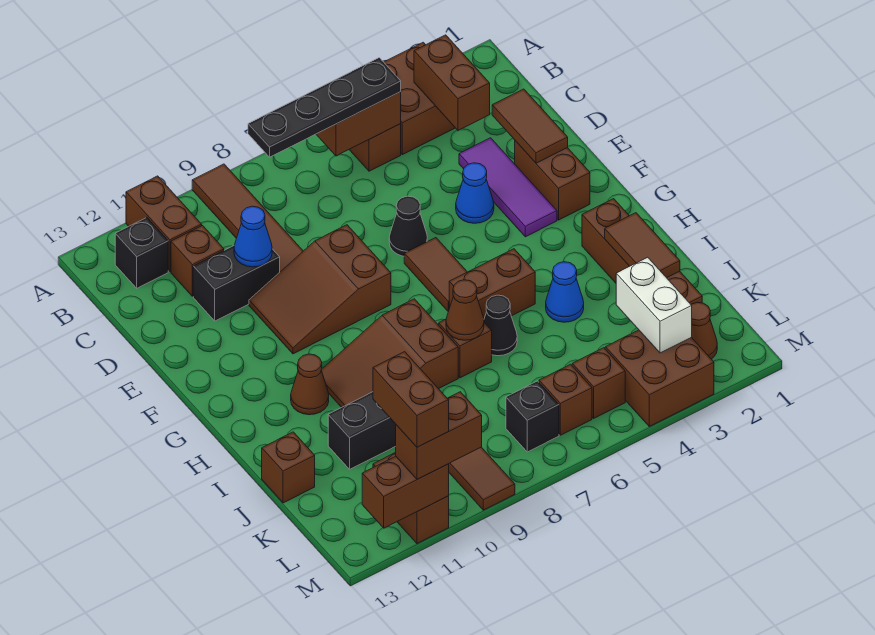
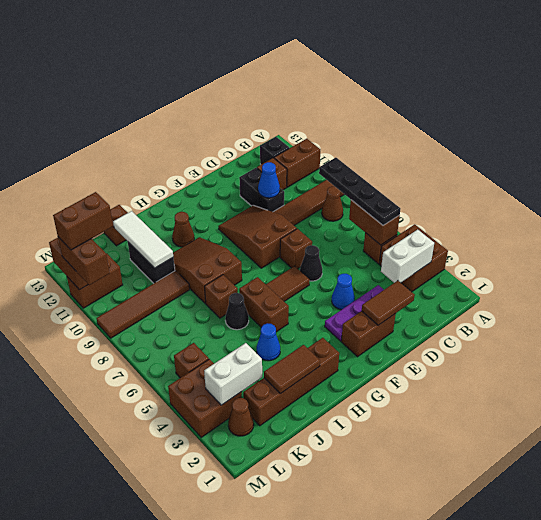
brown 1x2 brick [414,35,490,130] -> white 1x2 brick [381,230,434,283]
purple 1x3 tile [459,138,557,237] -> purple 1x3 plate [325,285,384,341]
brown 1x1 cone [446,280,484,340] -> brown 1x1 cone moved to [322,186,343,221]
none -> white 1x3 tile [113,211,173,268]
brown 1x1 brick [539,364,592,435] -> brown 1x1 brick moved to [280,229,312,269]
black 1x1 brick [506,381,559,452] -> none

